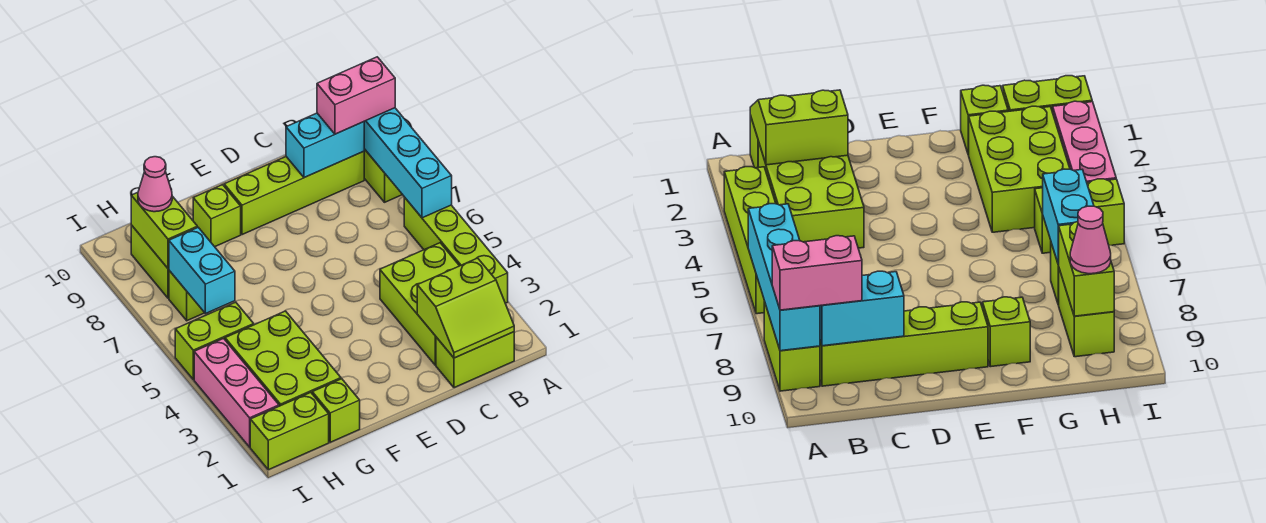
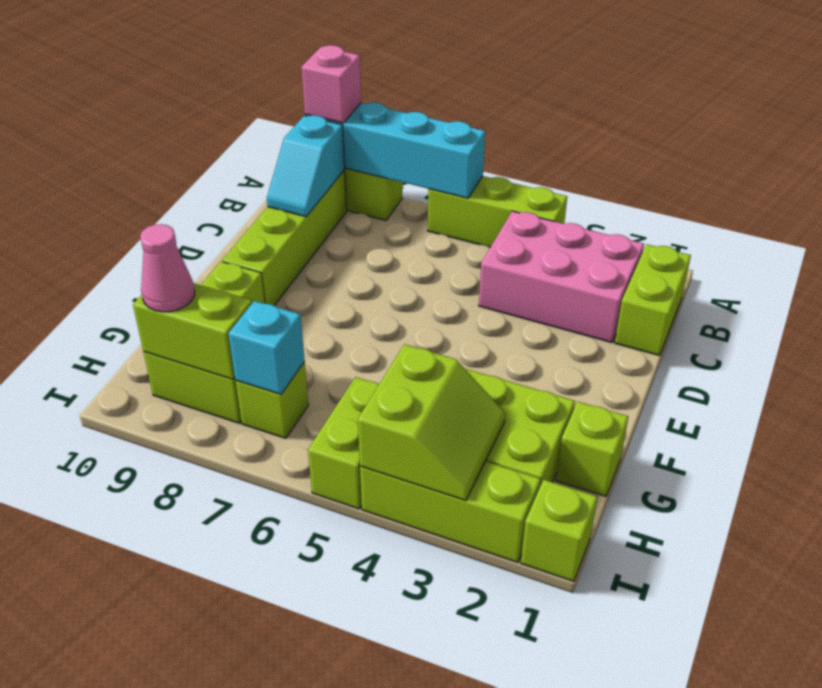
lime 1x4 brick [404,197,508,303] -> lime 1x3 brick [428,176,567,247]
pink 1x2 brick [317,57,395,134] -> pink 1x1 brick [302,45,361,123]
lime 2x2 slope [417,258,514,358] -> lime 2x2 slope moved to [358,344,506,501]
lime 2x3 brick [380,243,459,365] -> pink 2x3 brick [479,211,644,343]
cyan 1x2 brick [286,113,364,178] -> cyan 1x2 slope [267,115,345,217]
lime 1x2 brick [250,392,329,470] -> lime 1x1 brick [521,480,597,581]
cyan 1x2 brick [169,227,235,314] -> cyan 1x1 brick [229,301,305,394]
pink 1x3 brick [194,339,279,447] -> lime 1x3 brick [360,461,541,563]

